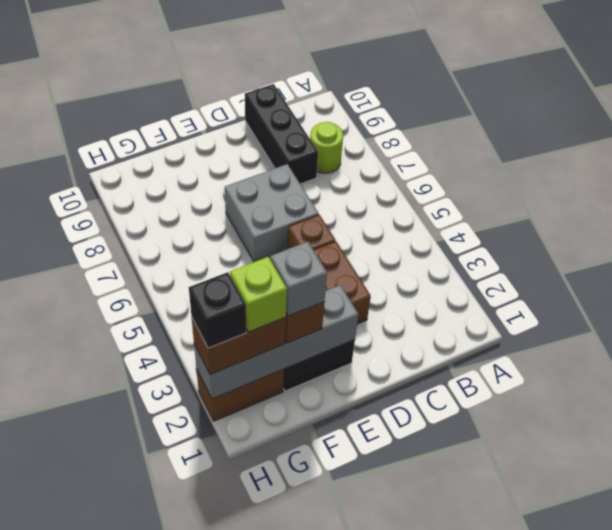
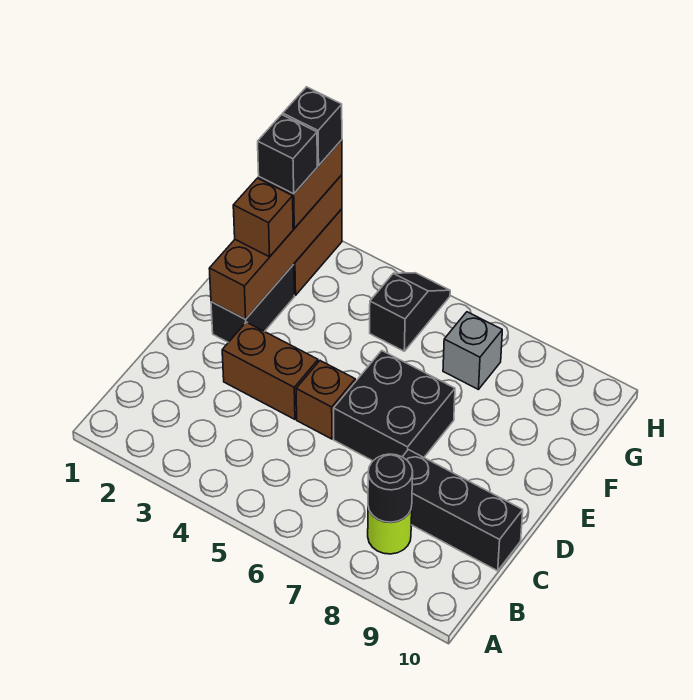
none -> black 1x1 round brick [368,454,413,522]
grey 2x2 brick [225,164,319,262] -> black 2x2 brick [334,351,455,461]
grey 1x4 brick [194,285,358,399] -> brown 1x4 brick [209,175,342,319]
grey 1x1 brick [270,242,327,316] -> grey 1x1 brick moved to [443,312,502,390]
lime 1x1 brick [230,257,287,332] -> black 1x1 brick [258,115,317,194]
none -> black 1x2 slope [370,273,450,351]

